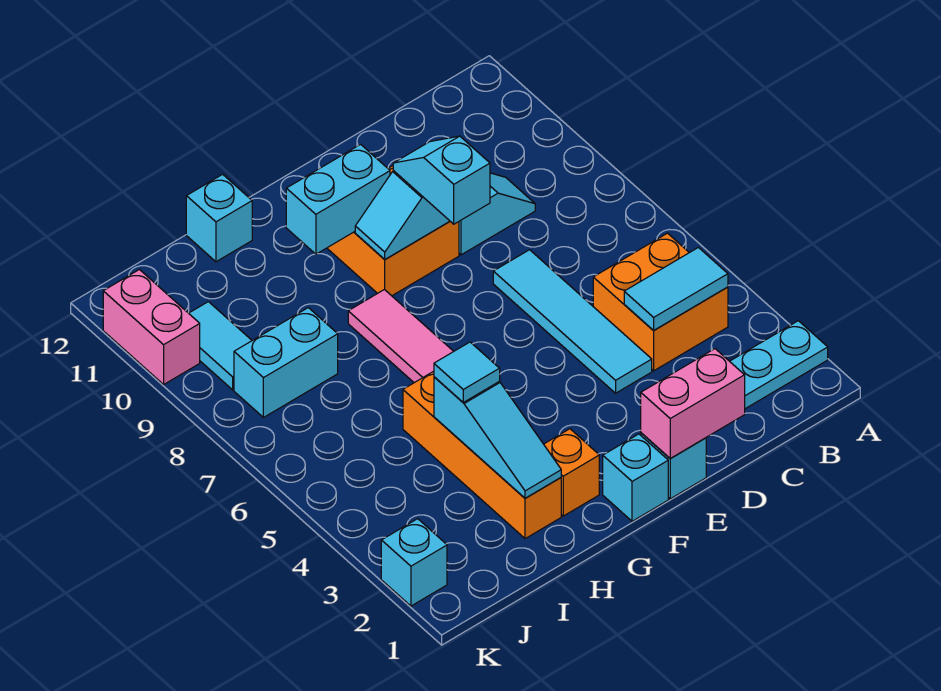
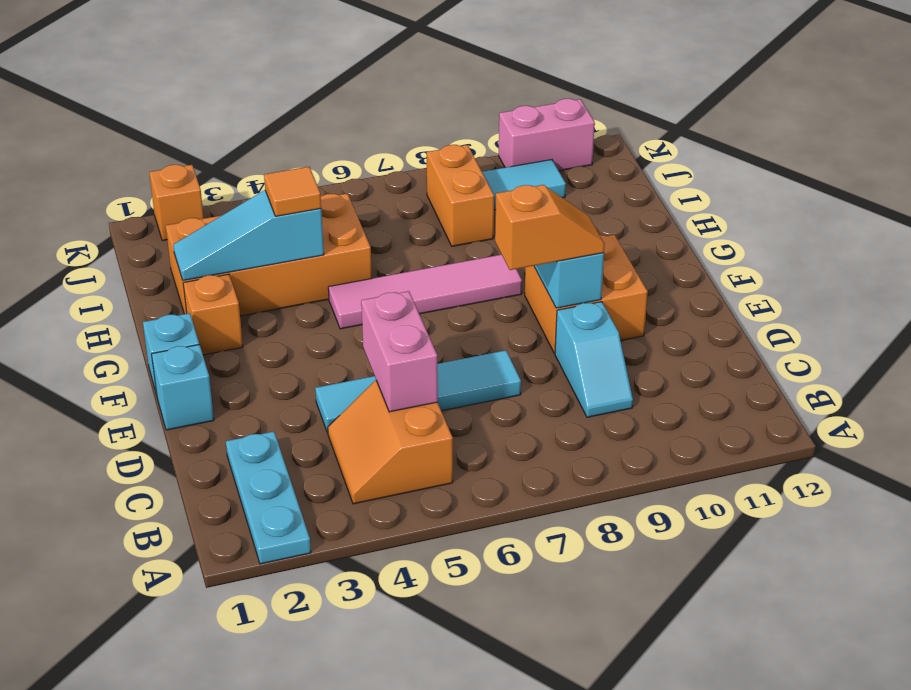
orange 2x2 brick [593,233,728,371] -> orange 2x2 slope [328,380,453,504]
cyan 1x2 tile [624,248,728,331] -> none
pink 1x2 brick [641,349,745,459] -> pink 1x2 brick moved to [361,291,438,412]
cyan 1x2 slope [393,136,490,224] -> orange 1x2 slope [495,185,605,270]
cyan 1x2 brick [286,144,390,254] -> none
orange 1x4 brick [403,371,561,539] -> orange 2x4 brick [166,194,372,316]
cyan 1x1 tile [434,342,500,402] -> orange 1x1 tile [264,167,321,216]
cyan 1x1 brick [186,174,252,262] -> none
cyan 1x2 brick [234,308,338,417] -> orange 1x2 brick [427,145,494,246]
cyan 1x1 brick [381,519,447,606] -> orange 1x1 brick [149,165,204,241]

